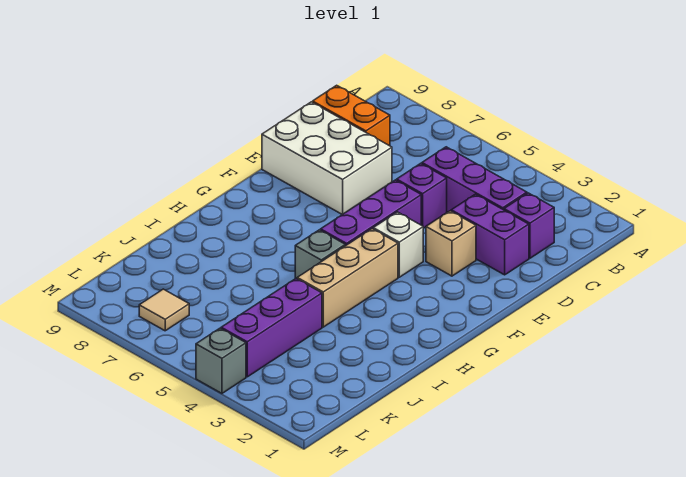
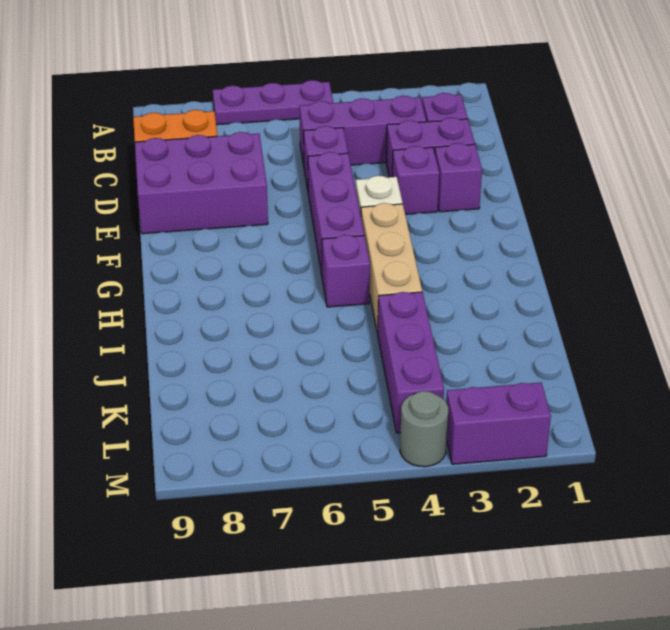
none -> purple 1x3 plate [213,80,333,125]
white 2x3 brick [262,102,392,215] -> purple 2x3 brick [135,132,268,234]
none -> purple 1x1 brick [435,143,482,212]
tan 1x1 brick [426,211,476,276] -> purple 1x1 brick [392,146,439,214]
grey 1x1 brick [295,230,345,279] -> purple 1x1 brick [322,235,370,307]
tan 1x1 tile [139,289,189,331] -> none
none -> purple 1x2 brick [446,383,551,464]
grey 1x1 brick [196,328,246,393] -> grey 1x1 round brick [400,391,448,467]

